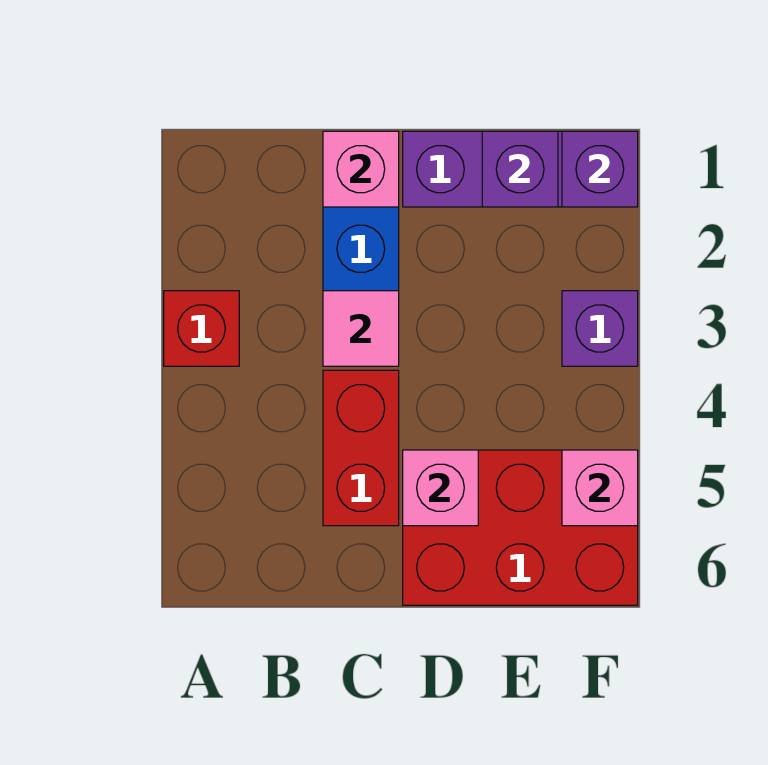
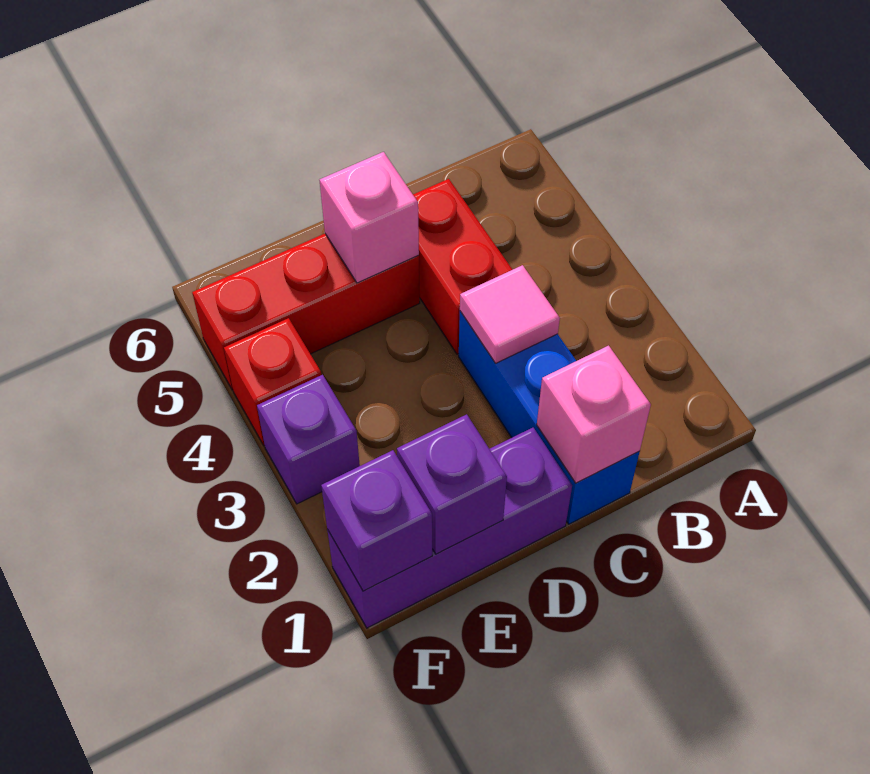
red 1x1 brick [164,291,239,366] -> red 1x1 brick moved to [224,318,321,446]
red 2x3 brick [403,450,638,605] -> red 1x3 brick [192,234,420,390]
pink 1x1 brick [562,450,638,526] -> none

